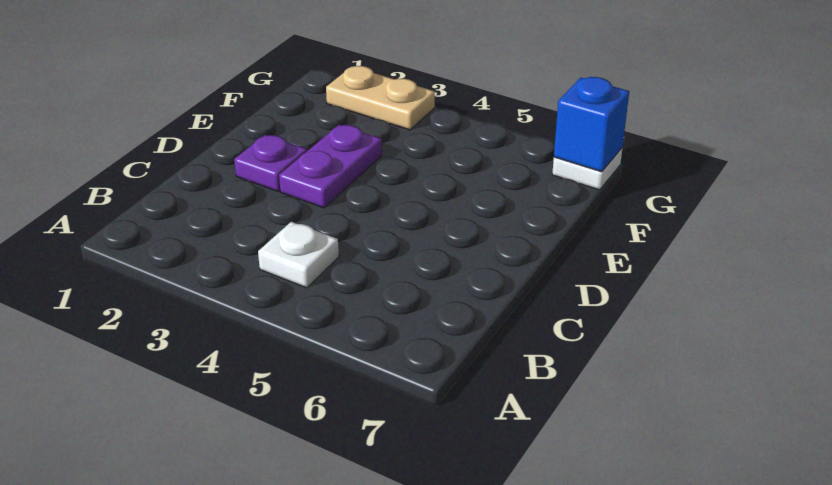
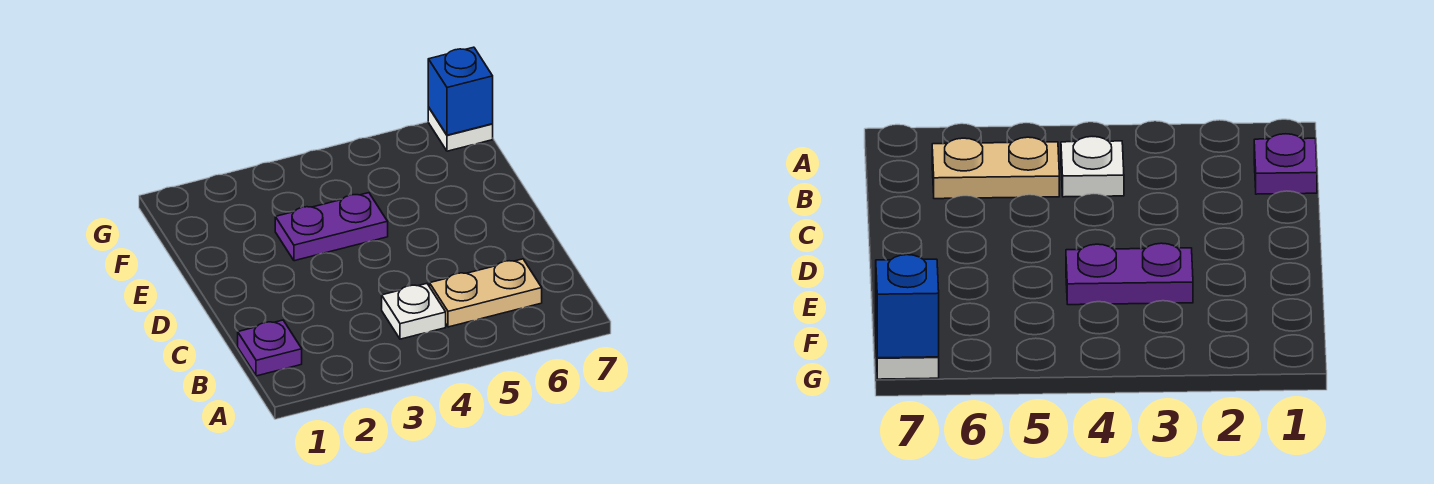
purple 1x1 plate [234,135,307,191] -> purple 1x1 plate moved to [238,320,302,376]
purple 1x2 plate [279,125,382,208] -> purple 1x2 plate turned to [275,193,388,261]
tan 1x2 plate [326,66,435,130] -> tan 1x2 plate moved to [430,259,542,327]

